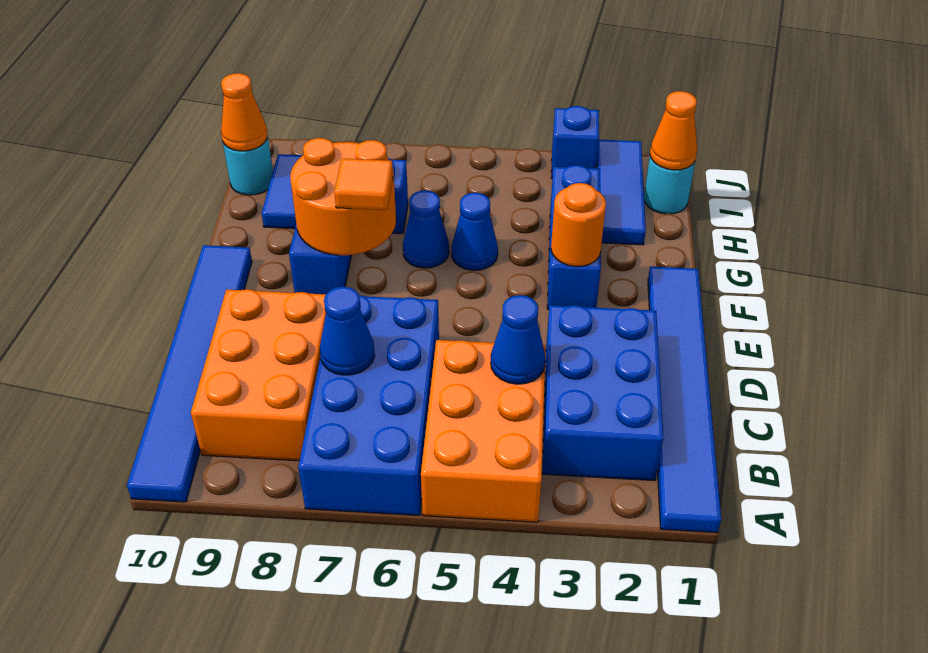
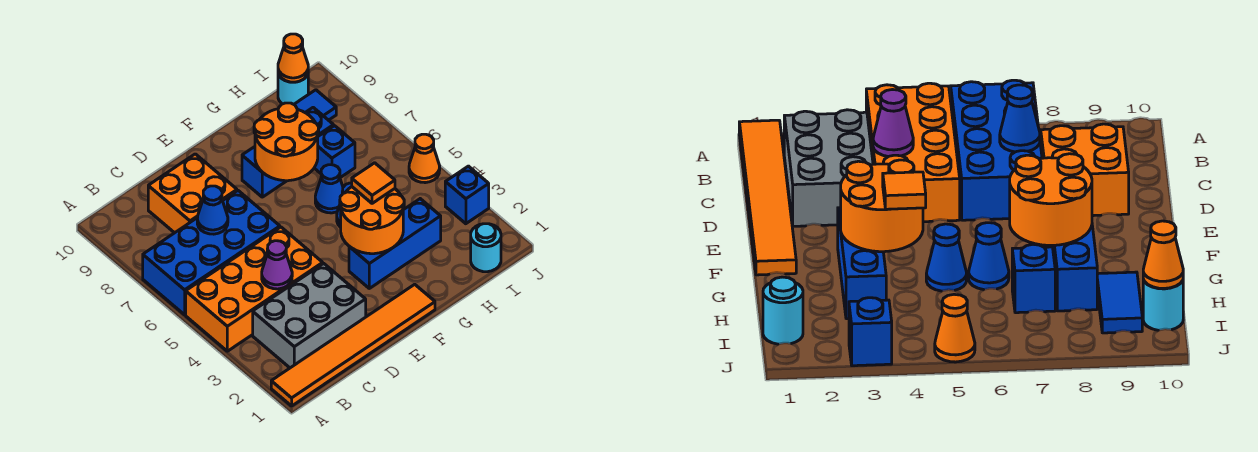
blue 1x6 tile [648,267,721,533] -> orange 1x6 tile [271,284,435,406]
orange 2x3 brick [421,340,546,522] -> orange 2x4 brick [186,227,323,351]
blue 1x6 tile [127,245,252,502] -> none
blue 2x3 brick [542,305,663,481] -> grey 2x3 brick [253,263,366,368]
orange 2x3 brick [191,289,326,461] -> orange 2x2 brick [148,154,237,233]
blue 1x1 cone [491,295,546,384] -> purple 1x1 cone [262,241,292,289]
orange 1x1 round brick [551,183,606,267] -> orange 2x2 round brick [340,187,404,254]
orange 1x1 tile [334,159,393,210] -> orange 1x1 tile moved to [352,163,395,203]
blue 1x3 tile [597,140,646,245] -> none
orange 1x1 cone [650,91,697,170] -> orange 1x1 cone moved to [409,134,440,183]

